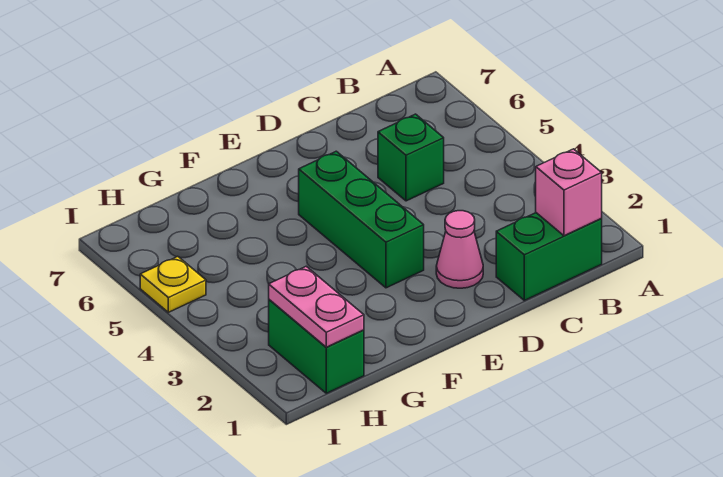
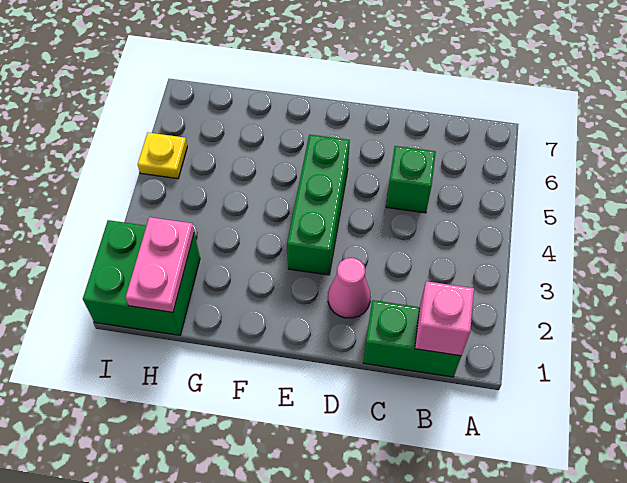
green 1x2 brick [269,300,364,393] -> green 2x2 brick [83,220,200,335]

